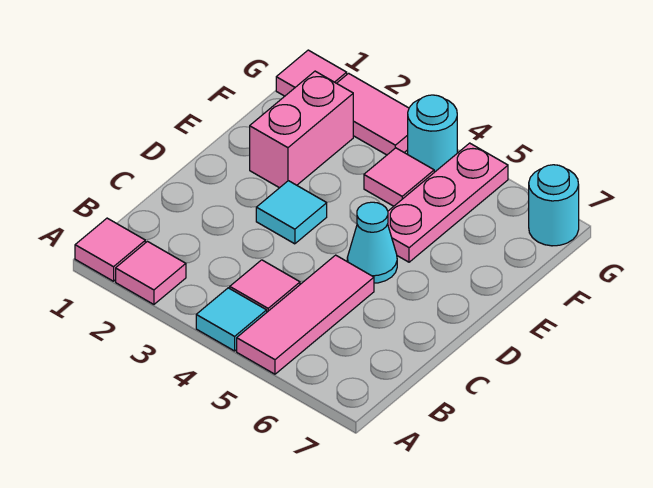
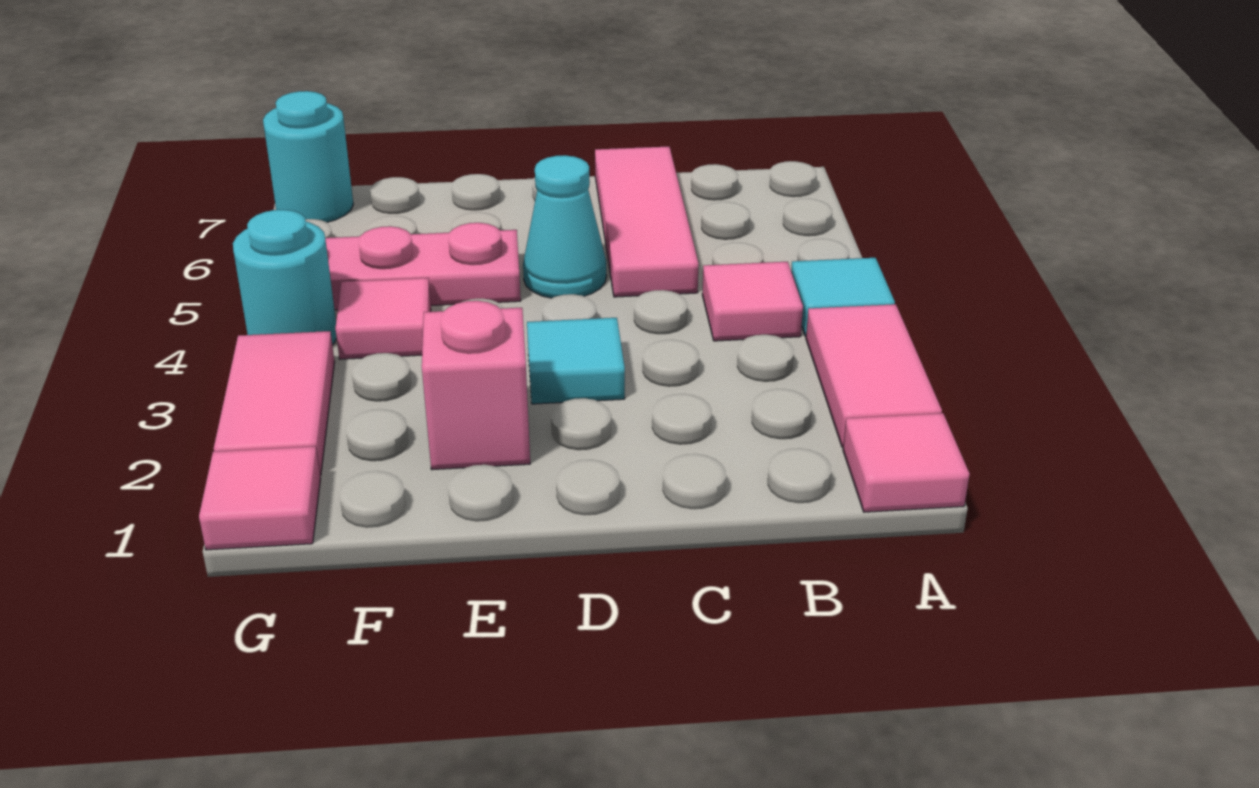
pink 1x1 tile [116,241,186,304] -> pink 1x2 tile [806,304,942,447]
pink 1x3 tile [237,255,374,374] -> pink 1x3 tile turned to [595,147,699,297]
pink 1x2 brick [250,71,353,188] -> pink 1x1 brick [422,301,530,470]

